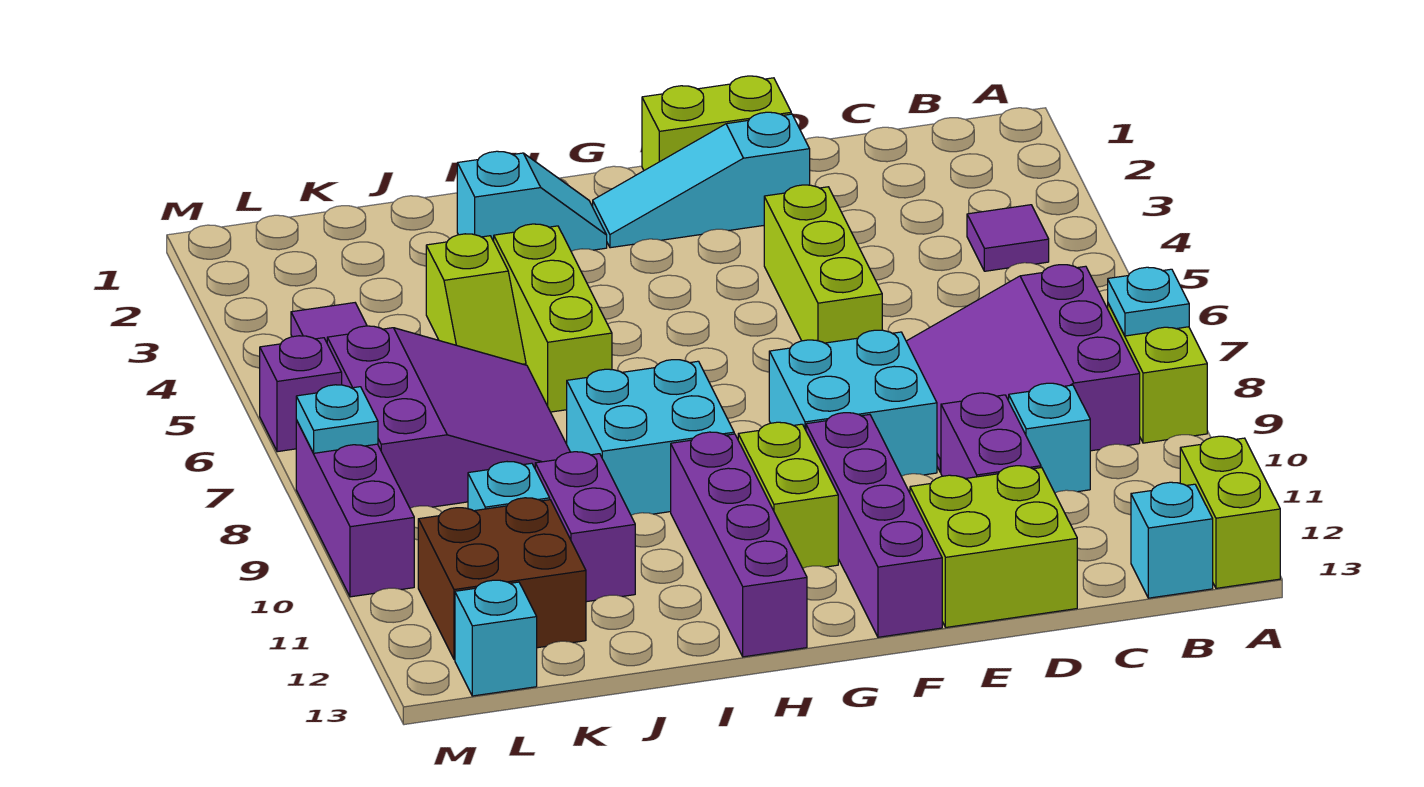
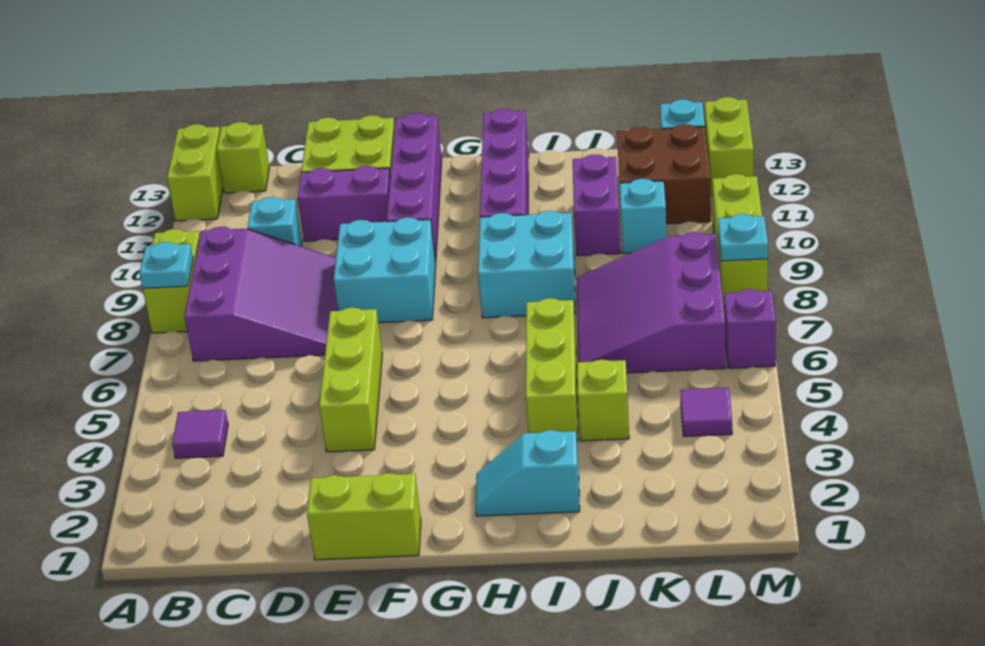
cyan 1x1 brick [1131,482,1213,598] -> lime 1x1 brick [217,122,269,193]
purple 1x2 brick [941,393,1041,479] -> purple 1x2 brick turned to [298,166,390,241]
cyan 1x3 slope [593,112,810,248] -> none
lime 1x2 brick [738,422,838,568] -> lime 1x2 brick moved to [705,97,753,195]
purple 1x3 brick [296,420,414,597] -> lime 1x3 brick [713,174,768,307]

